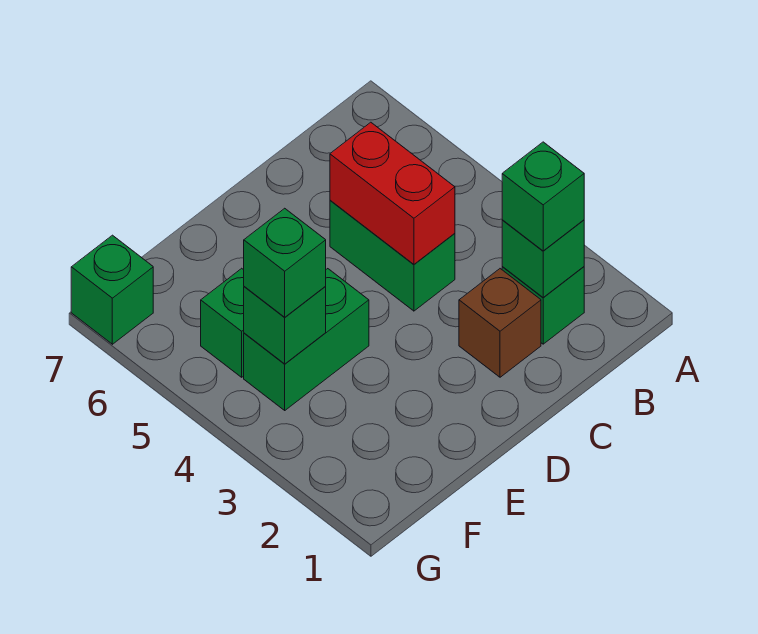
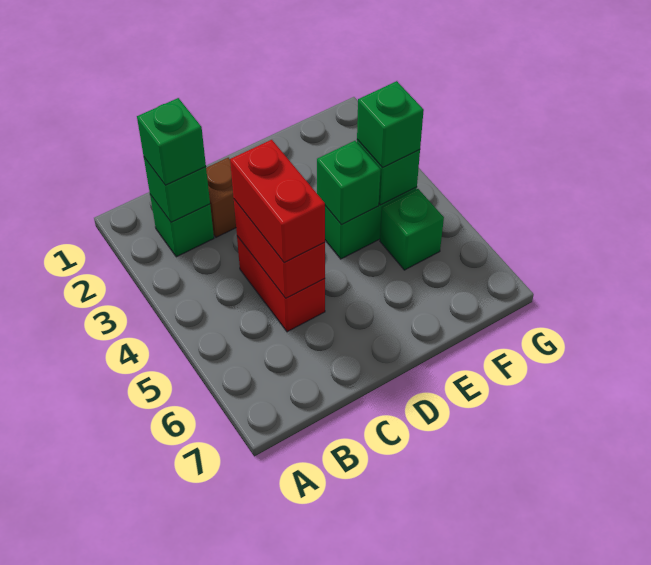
green 1x2 brick [330,200,455,311] -> red 1x2 brick [237,236,325,332]
none -> red 1x2 brick [230,140,325,263]
green 1x1 brick [71,235,153,344] -> green 1x1 brick moved to [317,141,380,225]

